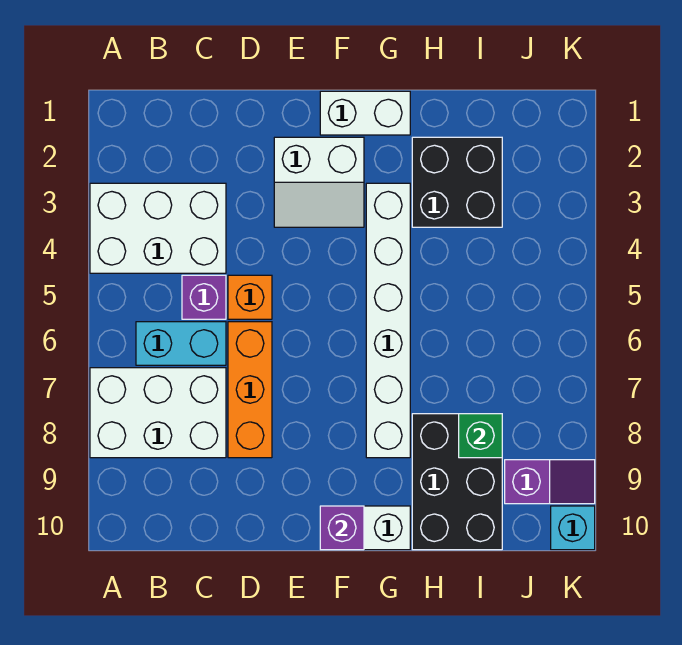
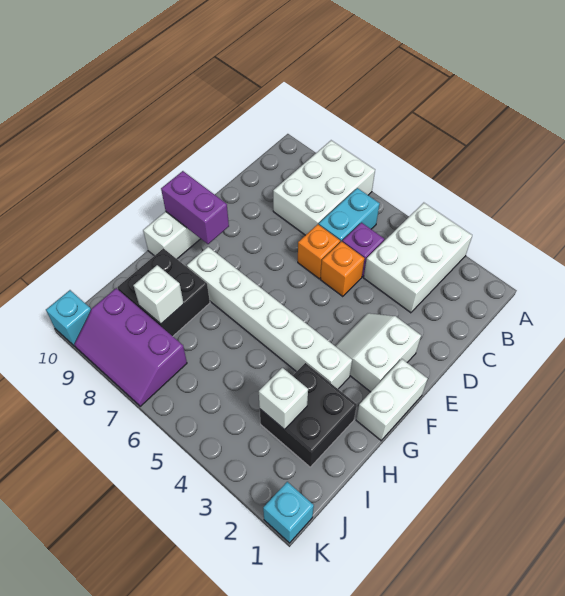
orange 1x3 brick [228,322,272,458] -> orange 1x1 brick [298,224,340,279]
purple 1x1 brick [320,506,364,550] -> purple 1x2 brick [161,171,229,244]
black 2x3 brick [412,414,502,550] -> black 2x2 brick [118,248,210,336]
none -> white 1x1 brick [259,368,308,429]
green 1x1 brick [459,414,502,458] -> white 1x1 brick [133,265,184,324]
purple 1x2 slope [505,460,595,504] -> purple 2x3 slope [74,288,187,407]
none -> cyan 1x1 brick [263,482,314,543]

